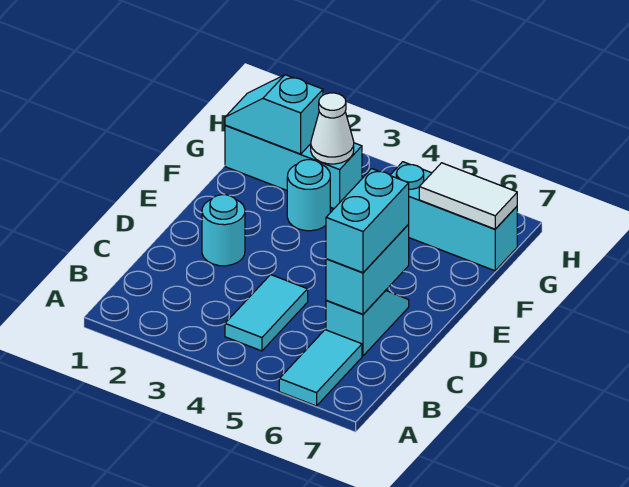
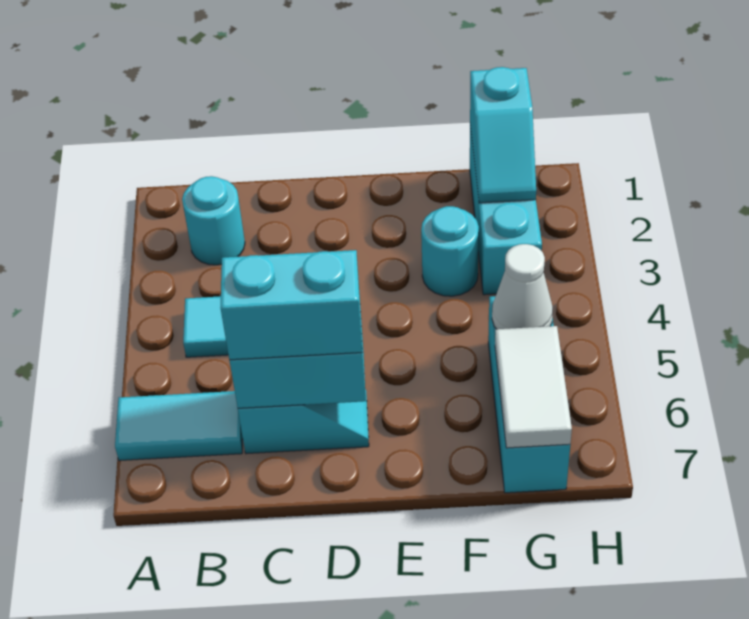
cyan 1x1 round brick [202,195,245,266] -> cyan 1x1 round brick moved to [182,176,245,265]
cyan 1x2 slope [225,75,323,154] -> cyan 1x2 slope turned to [470,67,536,203]
white 1x1 cone [311,93,354,164] -> white 1x1 cone moved to [492,244,553,329]

